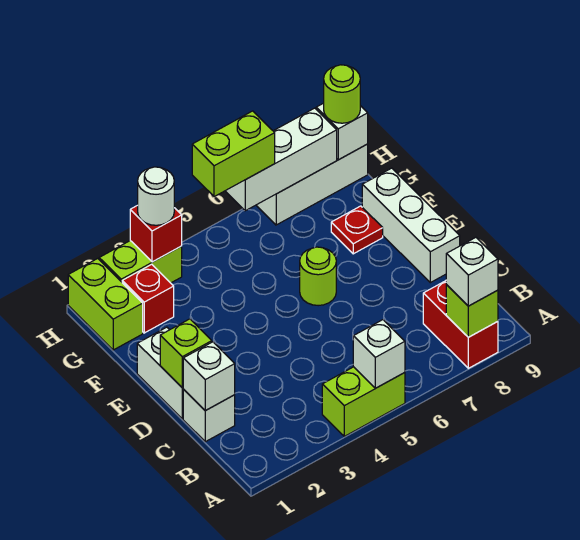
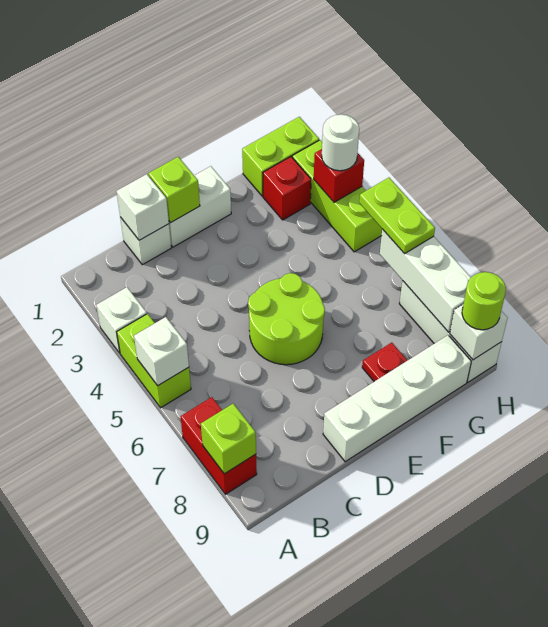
red 1x2 brick [423,281,498,368] -> red 1x2 brick turned to [181,397,257,494]
white 1x1 brick [446,237,498,306] -> white 1x1 brick moved to [96,287,147,353]
white 1x3 brick [362,168,460,283] -> white 1x4 brick [323,335,471,462]
lime 1x1 round brick [300,247,336,306] -> lime 2x2 round brick [248,273,325,365]
lime 1x2 brick [99,241,182,283] -> lime 1x3 brick [292,140,382,252]
lime 1x2 brick [192,111,275,197] -> lime 1x2 plate [359,178,435,254]

